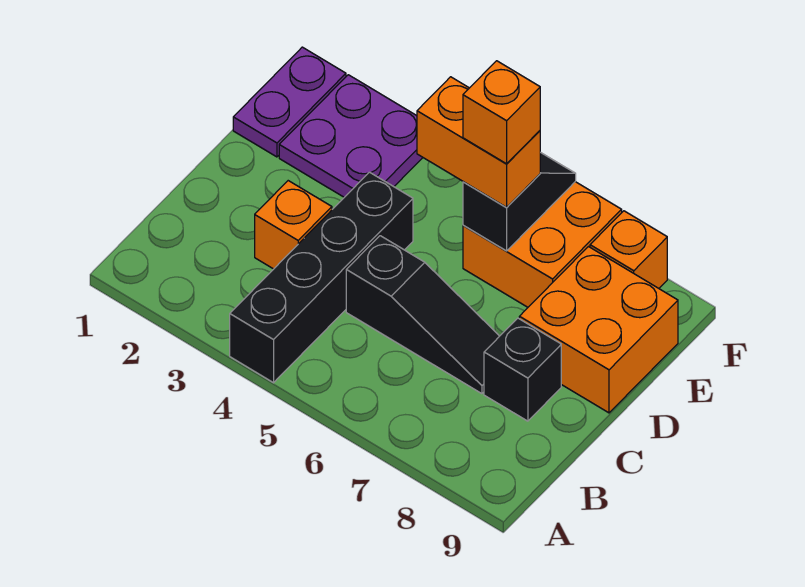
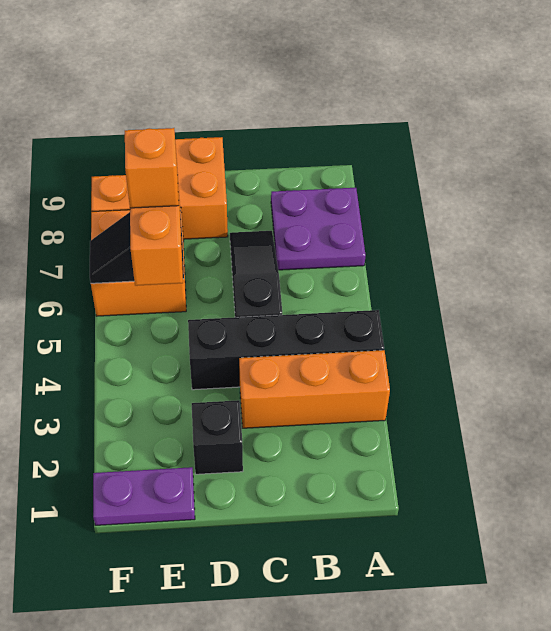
orange 1x1 brick [255,181,332,269] -> orange 1x3 brick [239,350,390,428]
black 1x1 brick [484,318,561,421] -> black 1x1 brick moved to [192,400,243,474]
purple 2x2 plate [279,75,423,197] -> purple 2x2 plate moved to [271,188,366,270]

